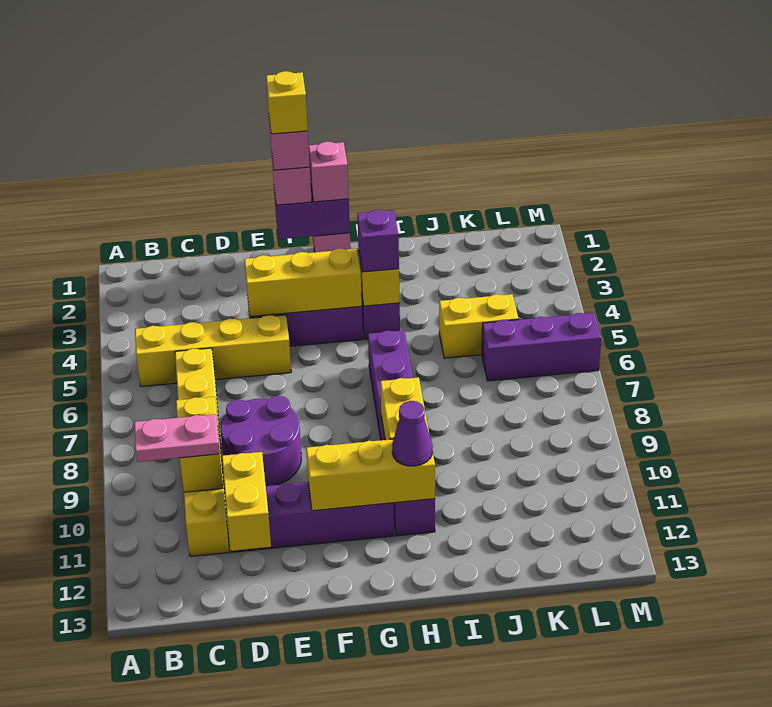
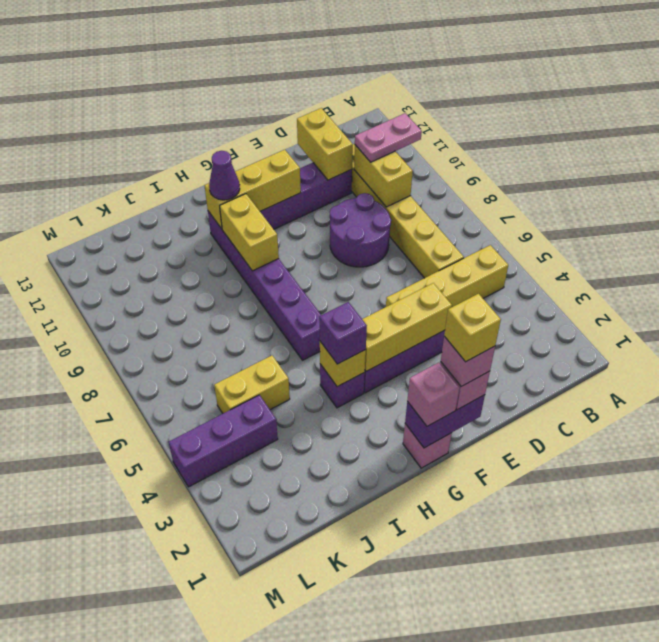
purple 1x3 brick [482,313,601,381] -> purple 1x3 brick moved to [169,395,278,487]

